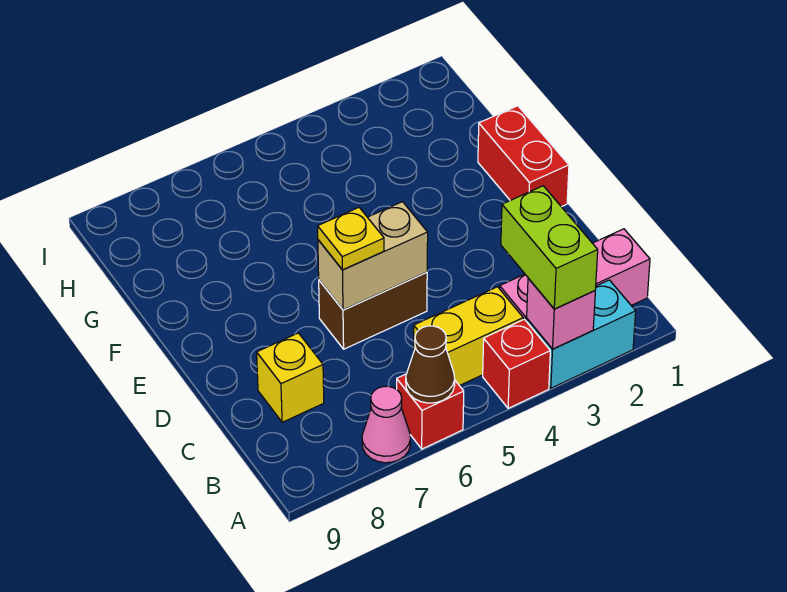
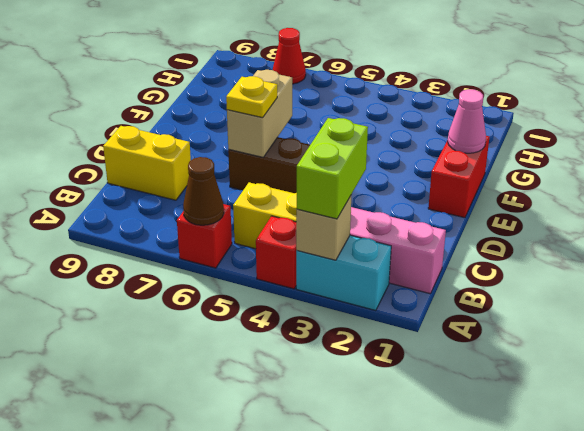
pink 1x1 brick [527,278,595,349] -> tan 1x1 brick [296,196,351,260]
pink 1x1 cone [362,386,410,463] -> pink 1x1 cone moved to [448,89,486,153]
yellow 1x1 brick [257,333,324,422] -> yellow 1x2 brick [103,126,191,200]
tan 1x2 brick [318,202,428,310] -> tan 1x2 brick turned to [227,70,292,157]
none -> red 1x1 cone [273,28,306,84]

